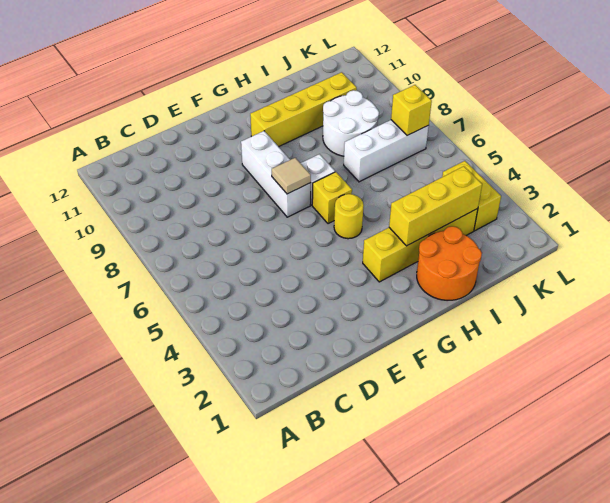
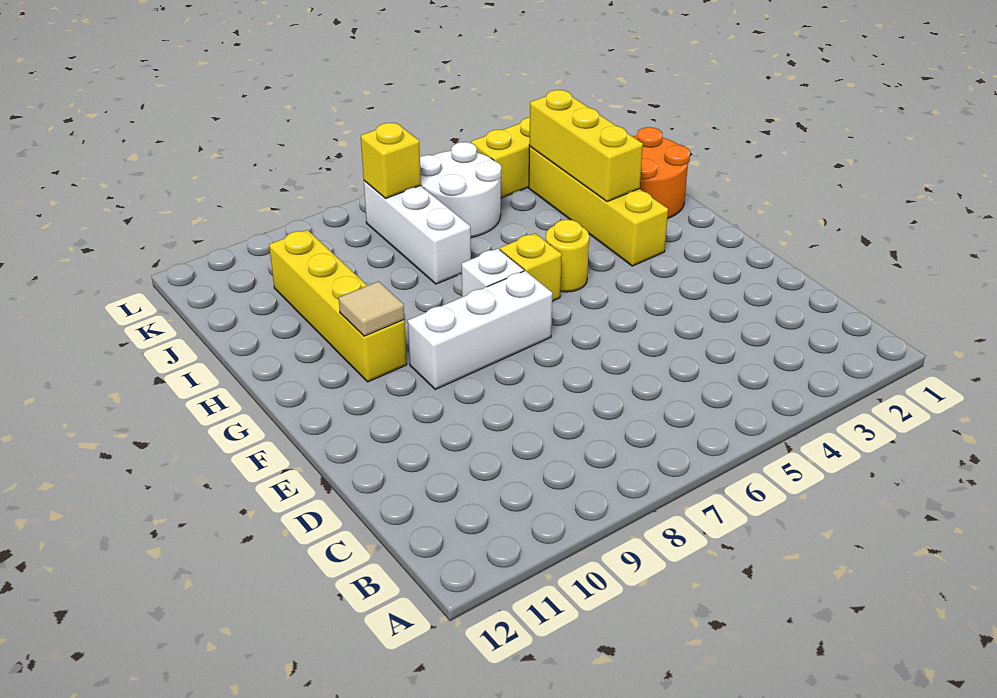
tan 1x1 tile [272,158,311,194] -> tan 1x1 tile moved to [339,281,404,336]
white 2x2 round brick [323,90,379,156] -> white 2x2 round brick moved to [420,142,501,237]

